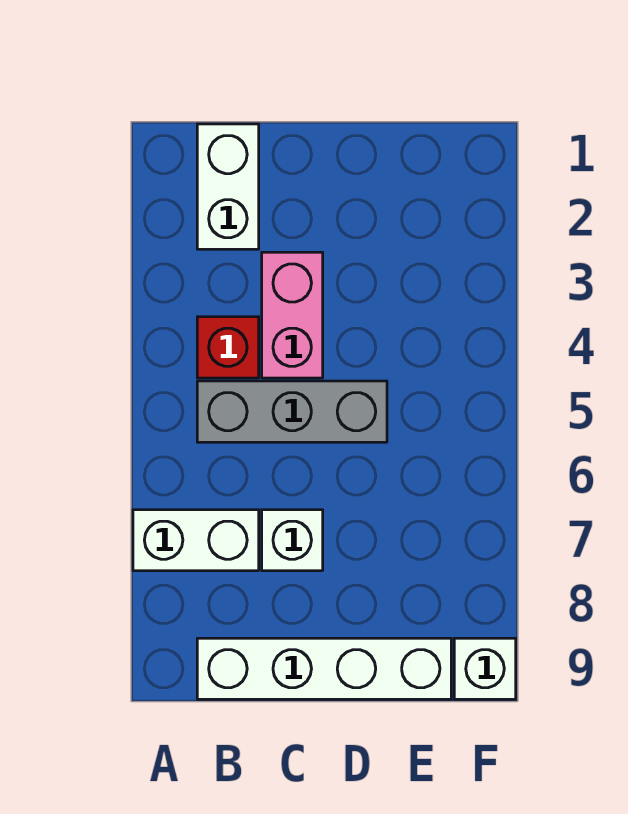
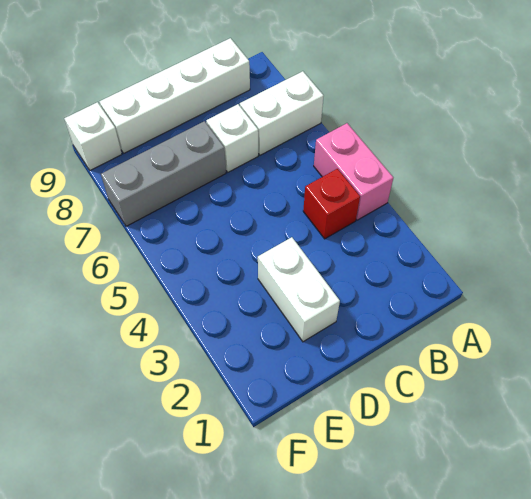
white 1x2 brick [197,124,259,249] -> white 1x2 brick moved to [258,237,340,342]
grey 1x3 brick [197,381,387,442] -> grey 1x3 brick moved to [101,121,226,226]
pink 1x2 brick [262,252,323,378] -> pink 1x2 brick moved to [314,123,393,220]

